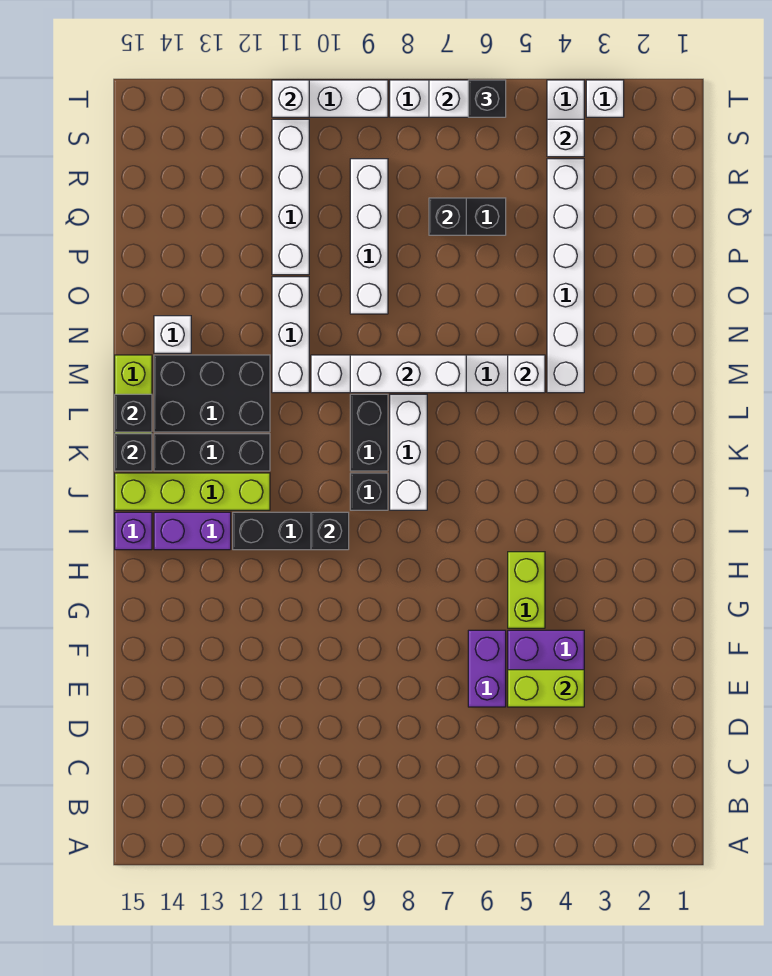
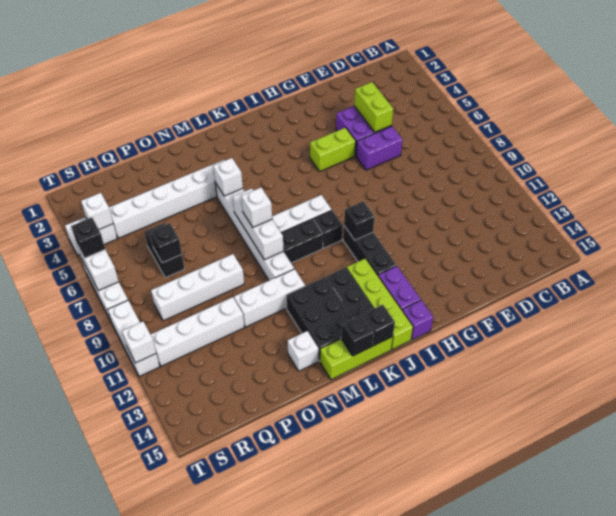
white 1x1 brick [586,80,624,117] -> white 1x1 brick moved to [242,188,272,227]

